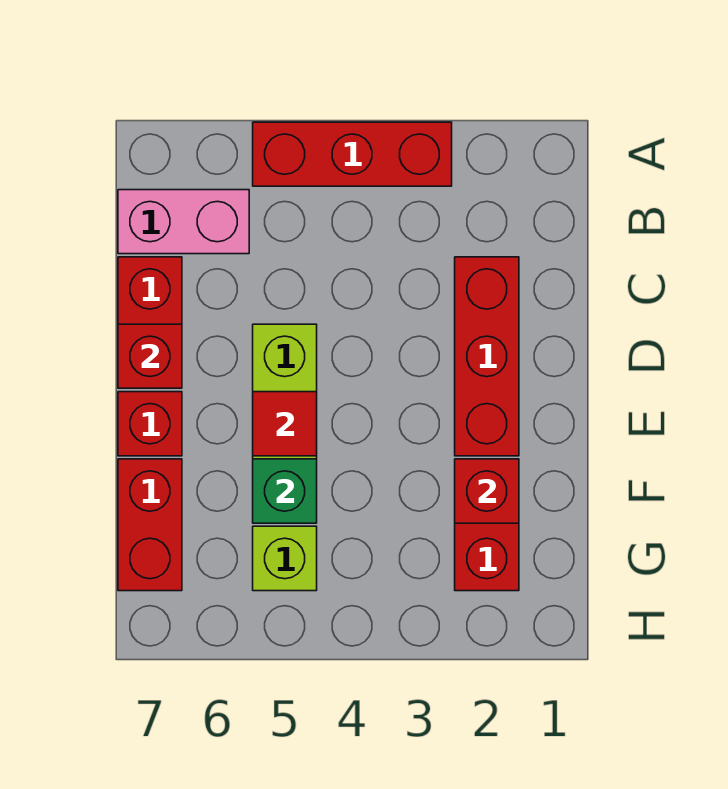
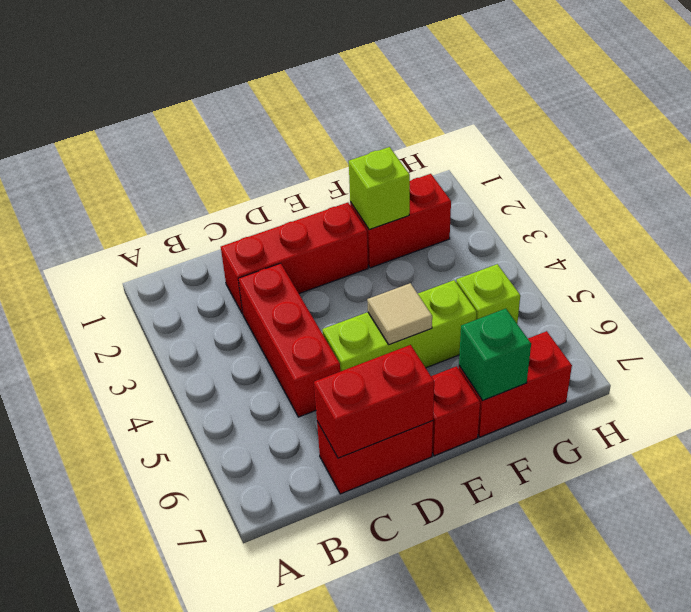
red 1x3 brick [253,122,452,186] -> red 1x3 brick moved to [238,263,340,417]
pink 1x2 brick [118,190,249,254] -> none
red 1x1 brick [118,324,182,388] -> red 1x2 brick [314,345,434,458]
red 1x1 tile [253,392,317,456] -> tan 1x1 tile [367,283,432,344]
red 1x1 brick [455,459,519,523] -> lime 1x1 brick [349,147,410,230]
green 1x1 brick [253,459,317,523] -> green 1x1 brick moved to [459,309,531,400]

